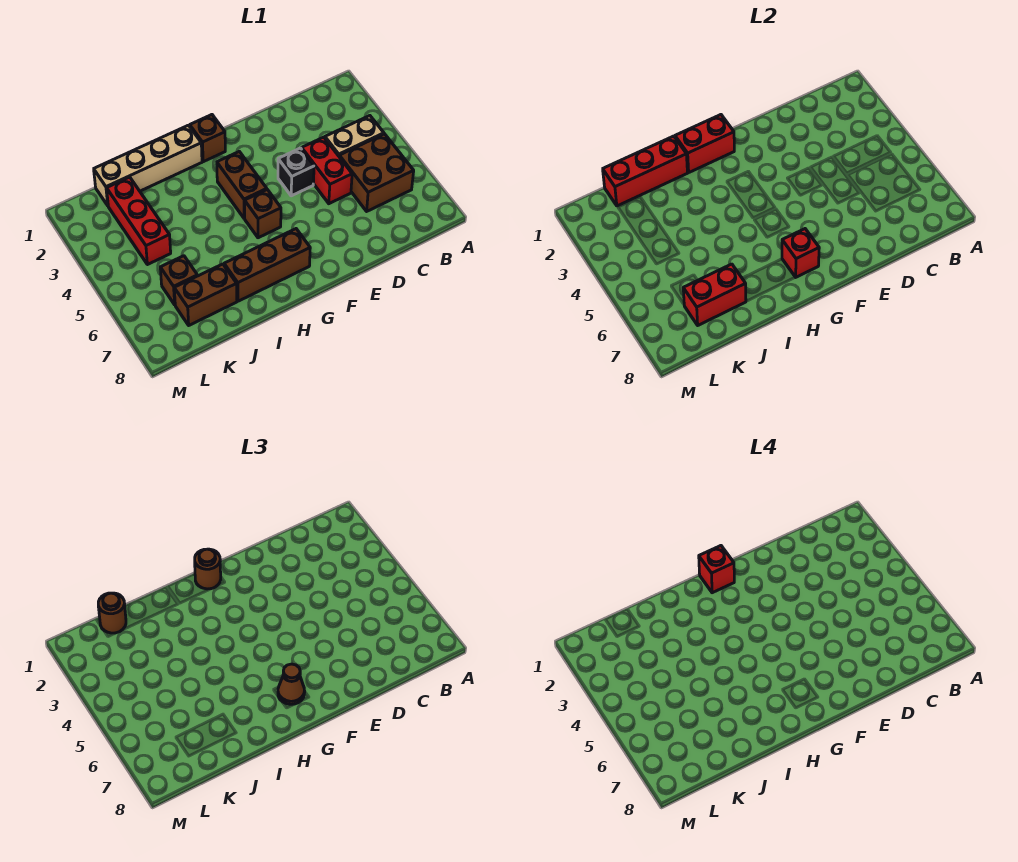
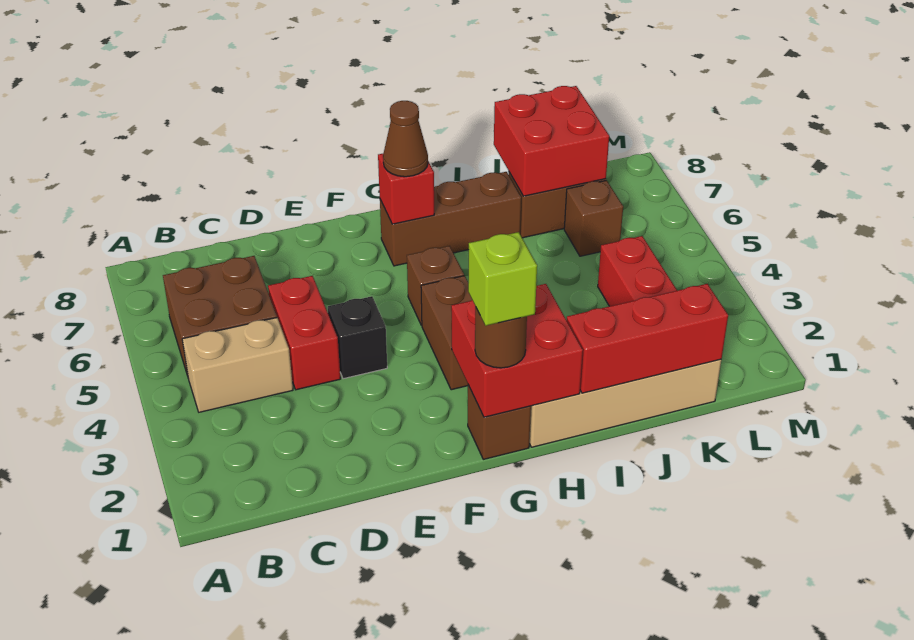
red 1x2 brick [675,115,734,172] -> red 2x2 brick [451,284,583,417]
red 1x1 brick [699,546,734,593] -> lime 1x1 brick [468,232,537,326]
red 1x2 brick [683,264,746,325] -> red 2x2 brick [494,86,609,196]
brown 1x1 round brick [98,593,126,633] -> none

